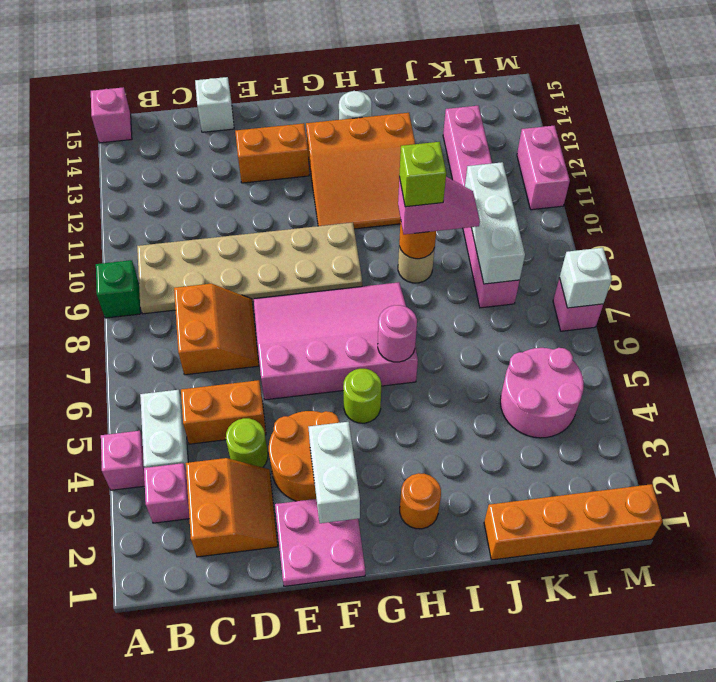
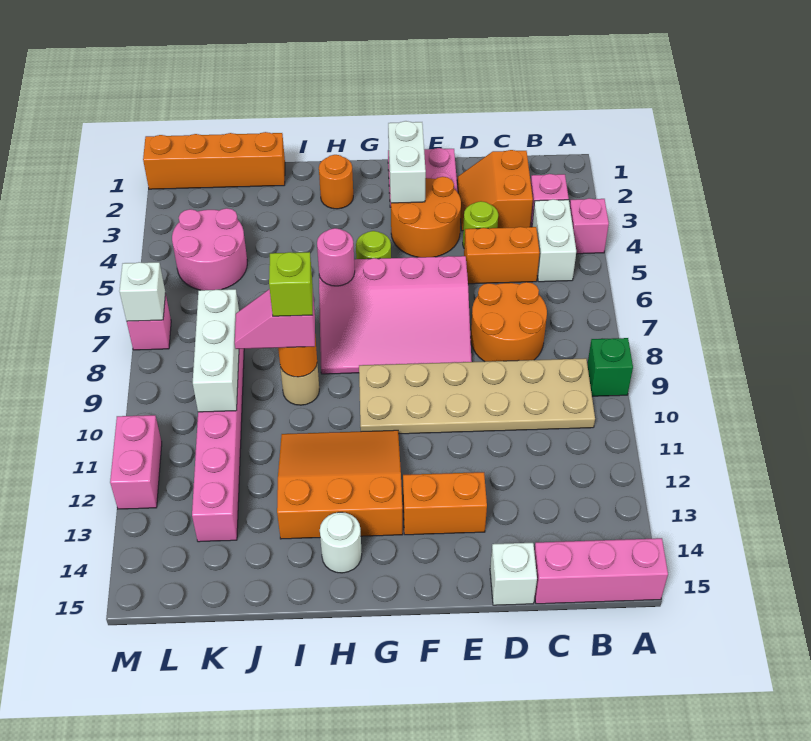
pink 1x1 brick [91,87,132,143] -> pink 1x3 brick [534,538,668,604]
orange 2x2 slope [174,284,259,375] -> orange 2x2 round brick [471,282,547,362]

